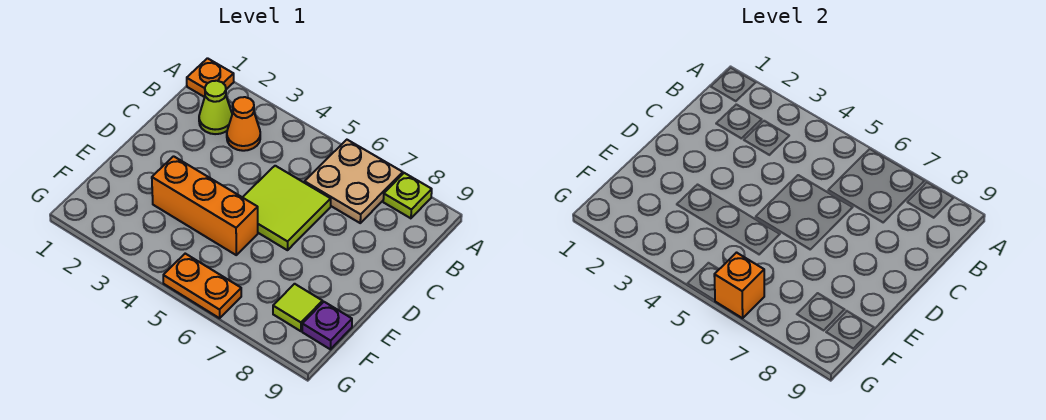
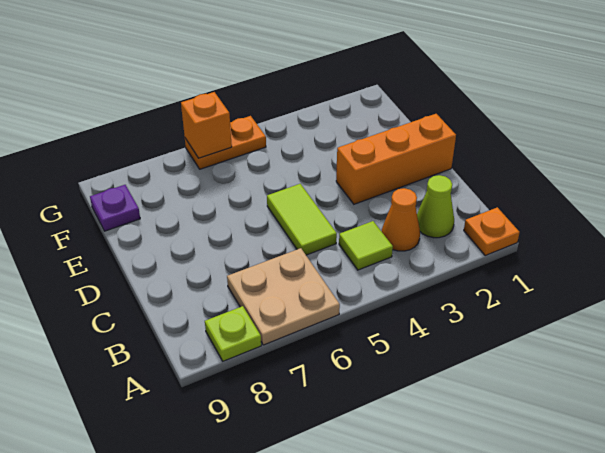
lime 2x2 tile [243,166,331,250] -> lime 1x2 tile [267,184,337,255]
orange 1x3 brick [152,156,258,255] -> orange 1x3 brick moved to [336,114,456,204]
lime 1x1 tile [273,284,323,331] -> lime 1x1 tile moved to [339,221,393,270]

